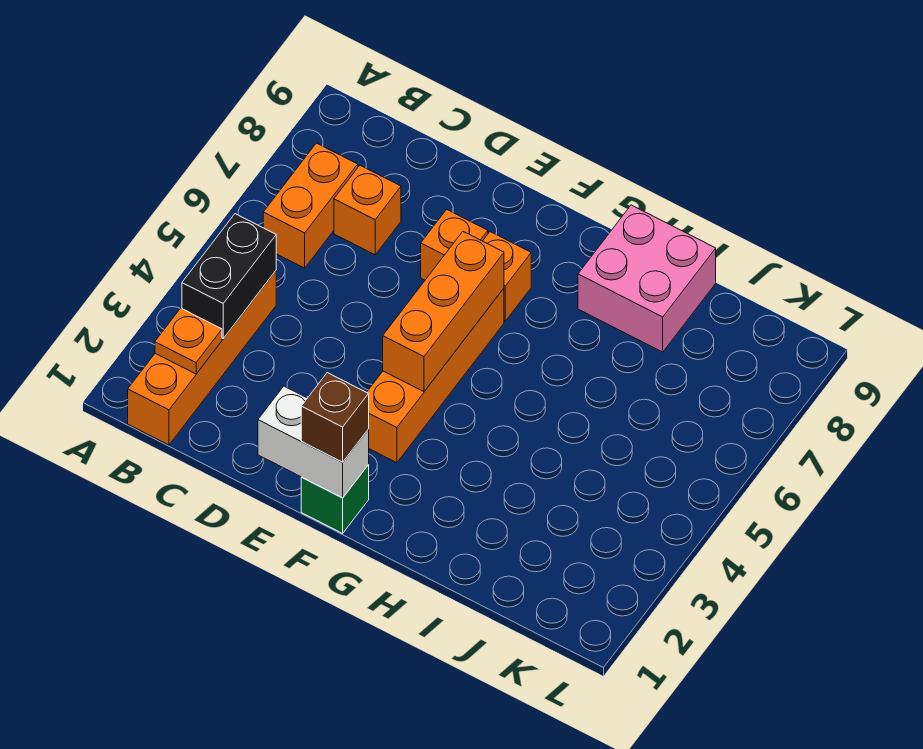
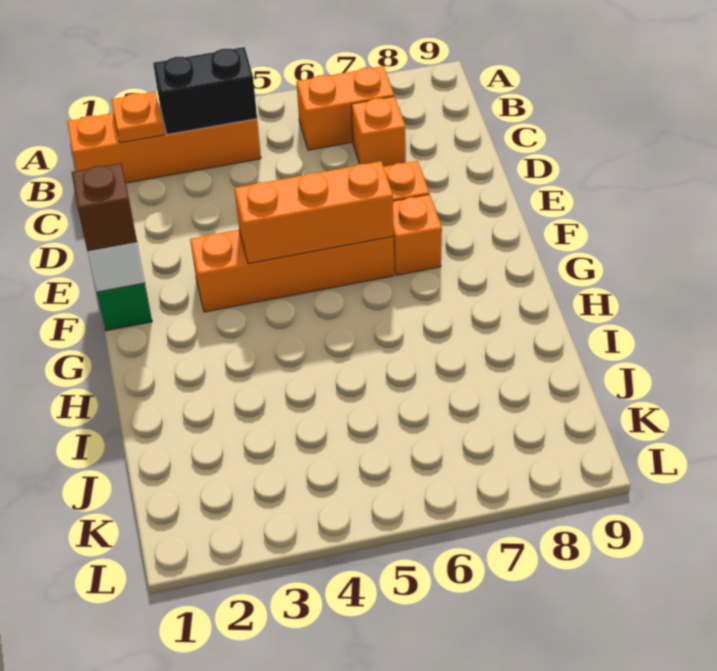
pink 2x2 brick [578,205,716,352] -> none

